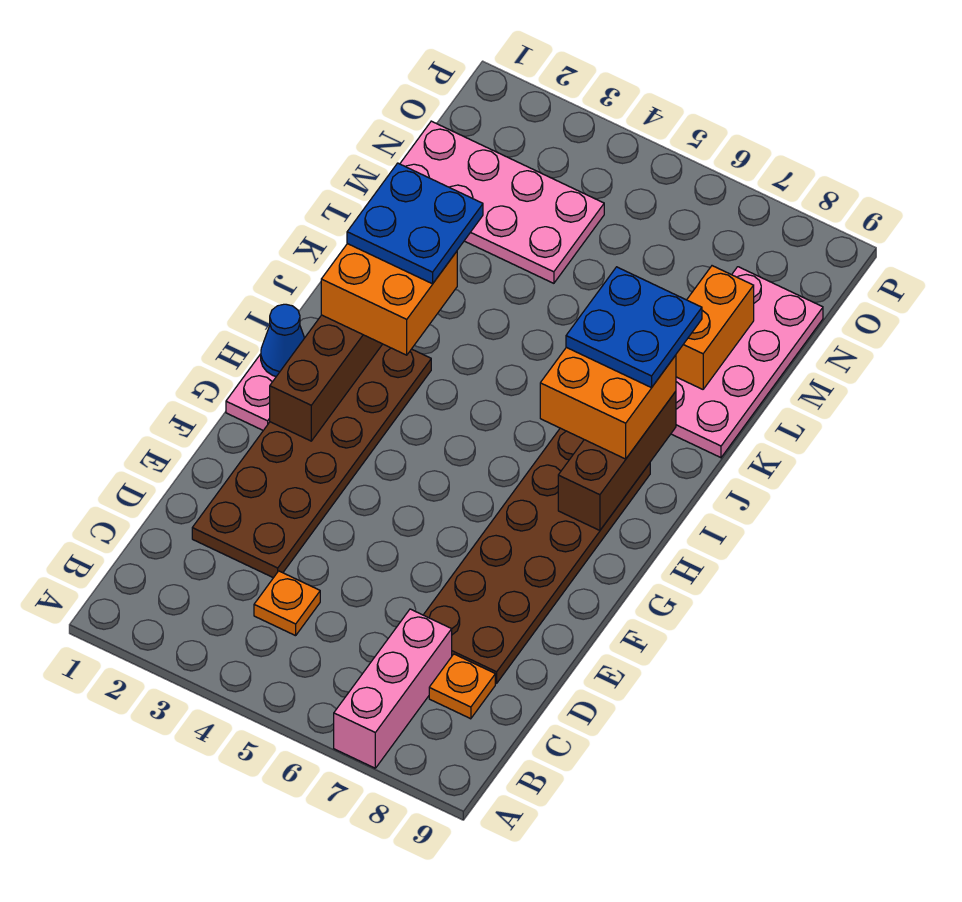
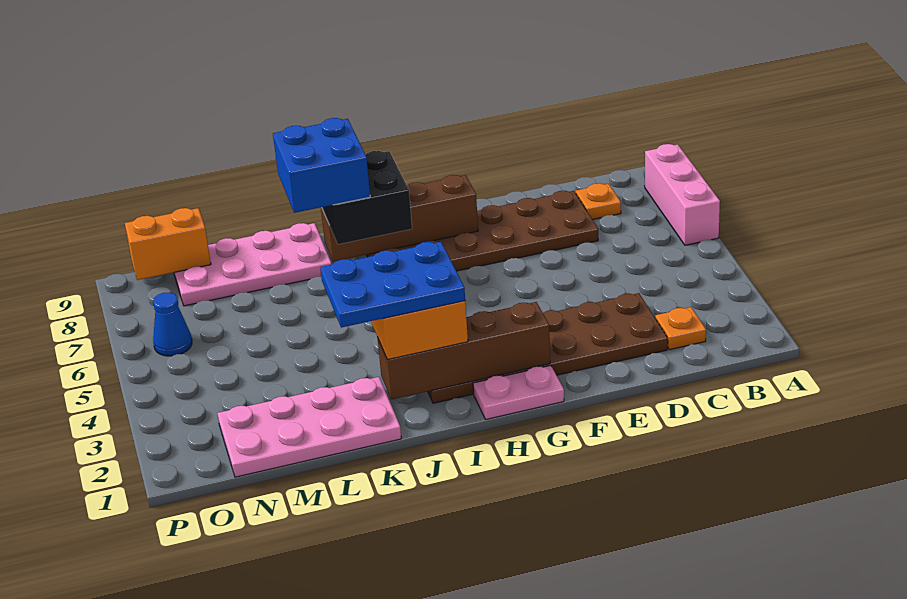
pink 1x3 brick [334,609,452,768] -> pink 1x3 brick turned to [645,144,720,245]
orange 1x1 plate [254,571,320,636] -> orange 1x1 plate moved to [655,307,706,350]
blue 1x1 cone [261,304,304,376] -> blue 1x1 cone moved to [153,292,192,356]
brown 1x3 brick [558,391,676,530] -> brown 1x4 brick [321,175,478,262]
orange 2x2 brick [540,347,676,459] -> black 2x2 brick [322,151,412,244]
blue 2x2 plate [347,163,483,284] -> blue 2x3 plate [320,242,465,328]
blue 2x2 plate [566,267,702,388] -> blue 2x2 brick [273,118,370,213]
orange 1x2 brick [676,266,754,389] -> orange 1x2 brick moved to [125,208,211,280]
pink 2x4 plate [400,121,604,283] -> pink 2x4 plate turned to [217,377,401,477]

